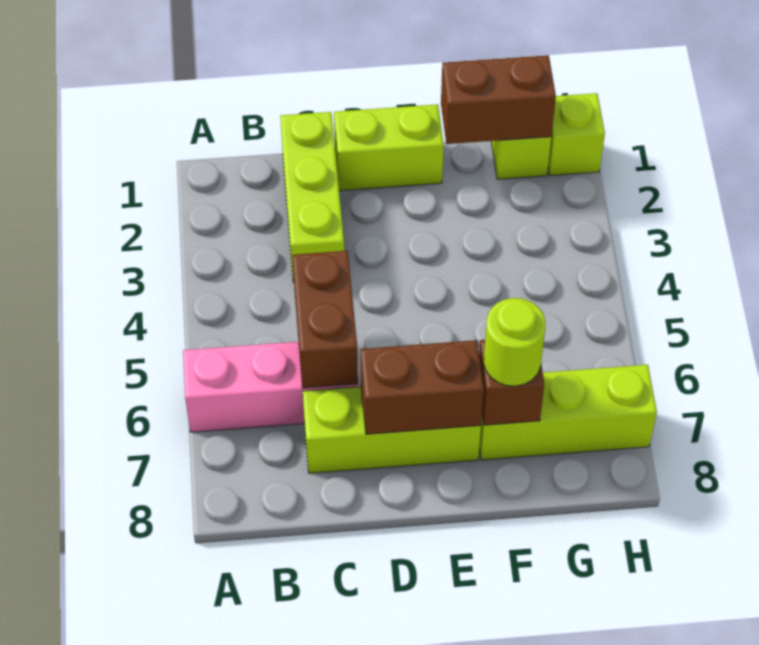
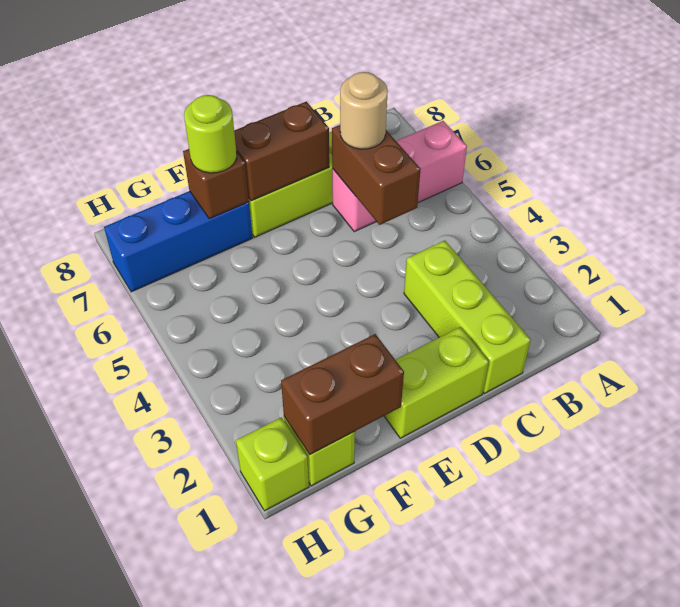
none -> tan 1x1 round brick [340,72,388,149]
lime 1x3 brick [479,365,657,460] -> blue 1x3 brick [104,191,253,292]

